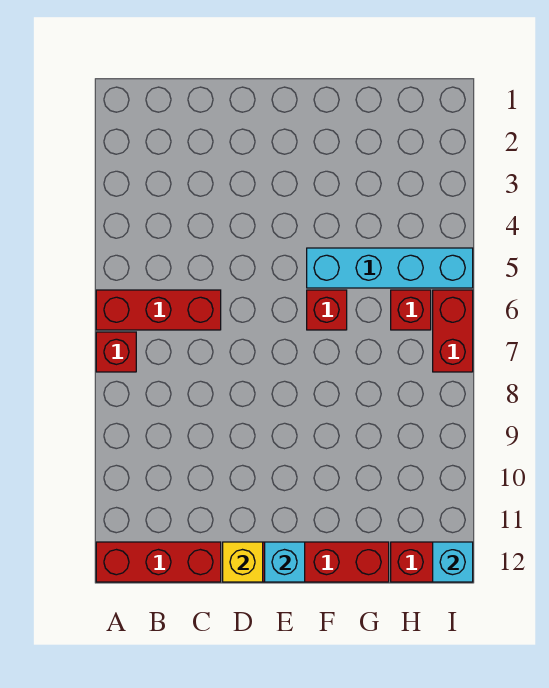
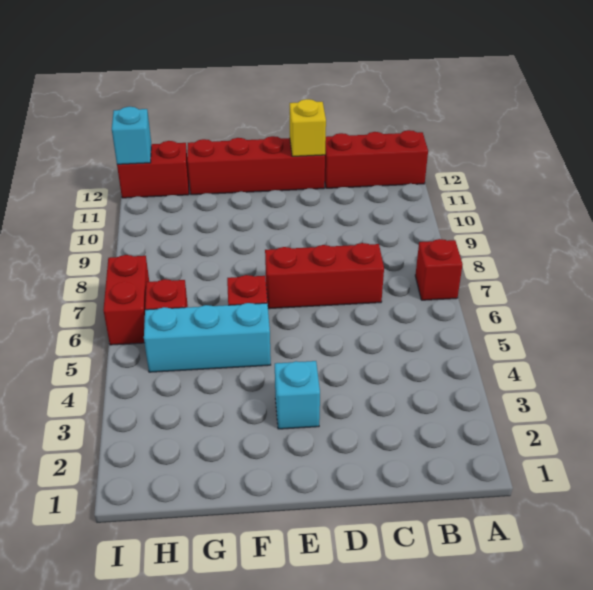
red 1x3 brick [96,290,221,330] -> red 1x3 brick moved to [265,243,384,309]
cyan 1x1 brick [265,542,305,582] -> cyan 1x1 brick moved to [275,361,320,429]
cyan 1x4 brick [307,248,473,288] -> cyan 1x3 brick [144,303,271,372]

